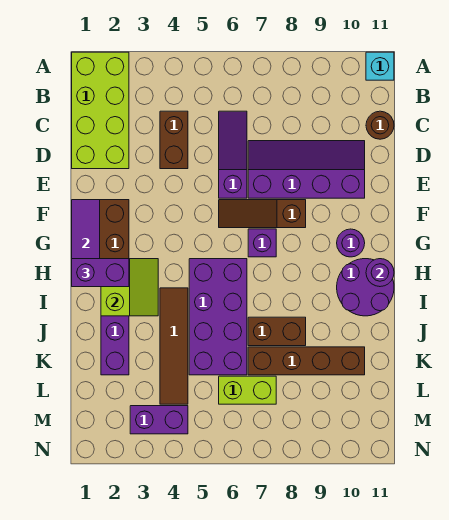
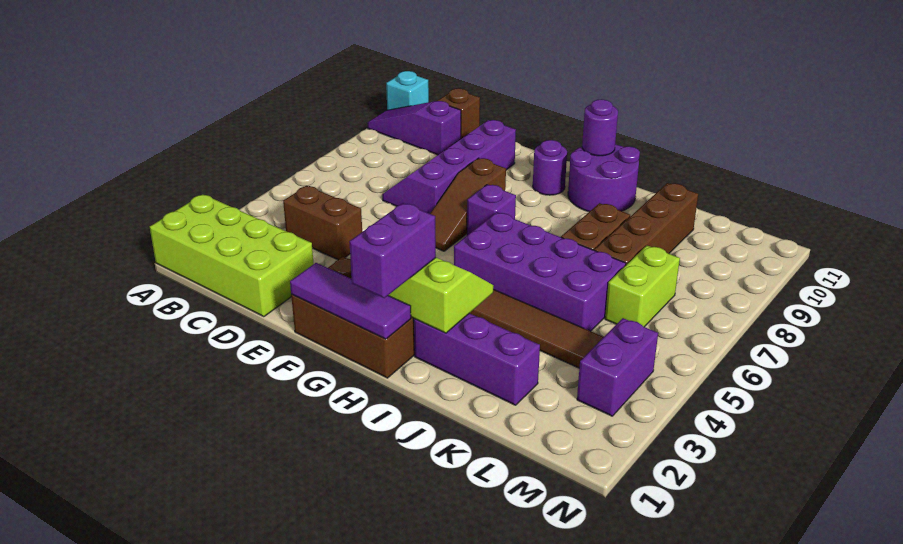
purple 1x3 slope [219,111,247,198] -> purple 1x3 slope moved to [367,101,461,155]
brown 1x1 round brick [366,111,394,139] -> brown 1x1 brick [437,88,480,139]

